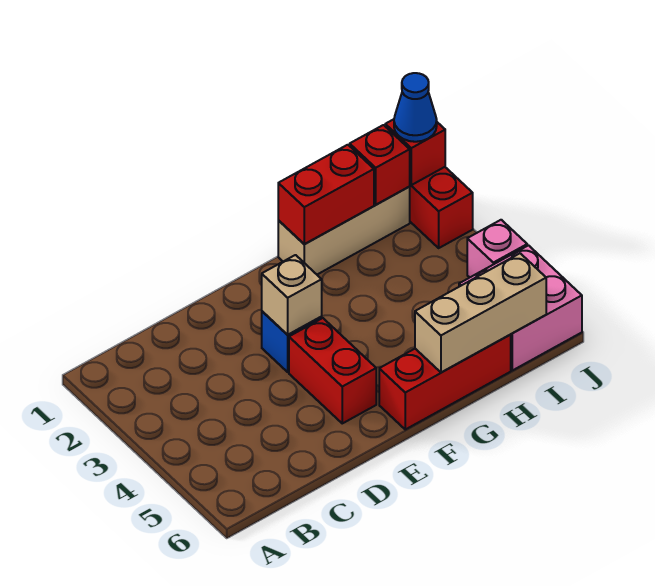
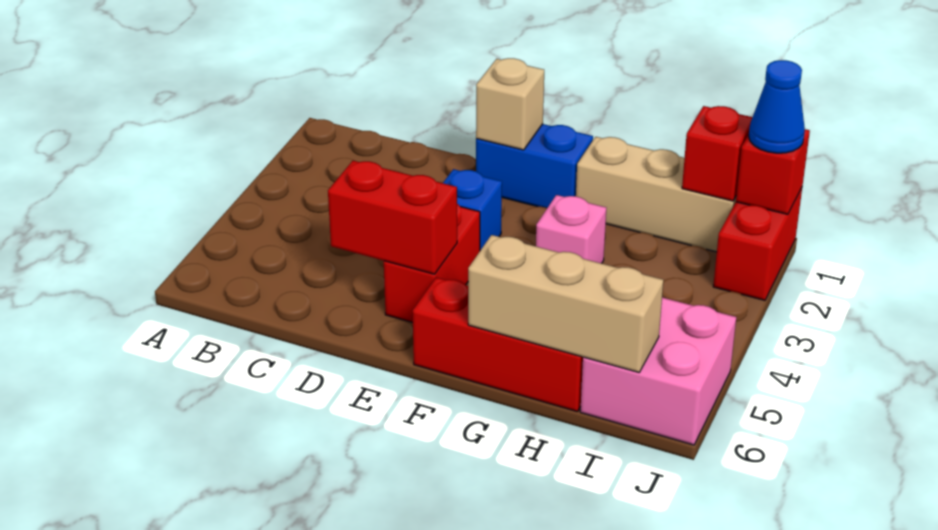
none -> blue 1x2 brick [476,124,593,208]
tan 1x1 brick [262,255,322,335] -> tan 1x1 brick moved to [476,58,544,150]
red 1x2 brick [278,145,374,244] -> red 1x2 brick moved to [328,161,457,274]
pink 1x1 brick [467,220,527,277] -> pink 1x1 brick moved to [536,195,606,263]

